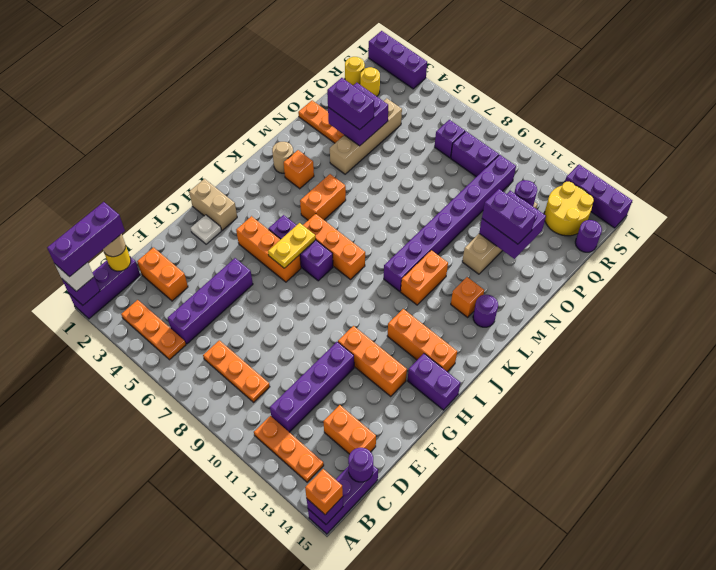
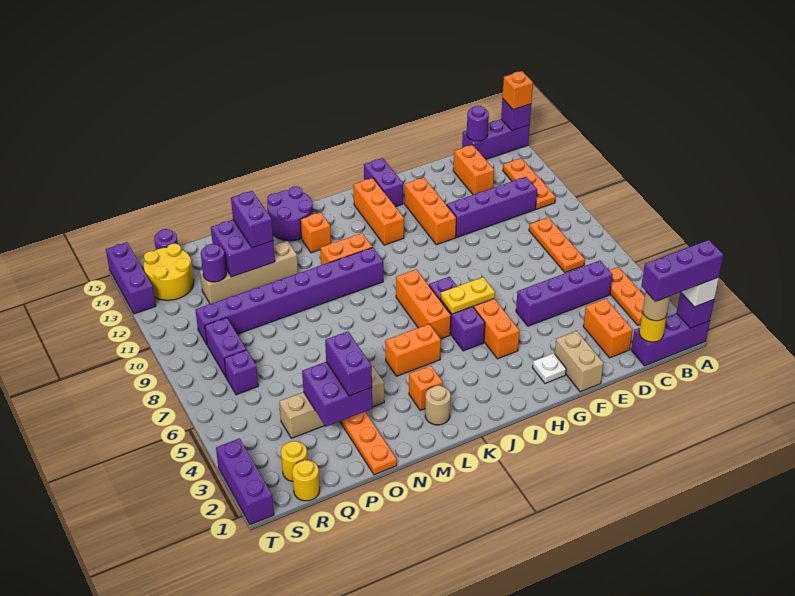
tan 1x2 brick [189,179,237,230] -> tan 1x2 brick moved to [555,331,604,392]
purple 1x1 round brick [473,295,498,327] -> purple 2x2 round brick [267,186,313,241]

